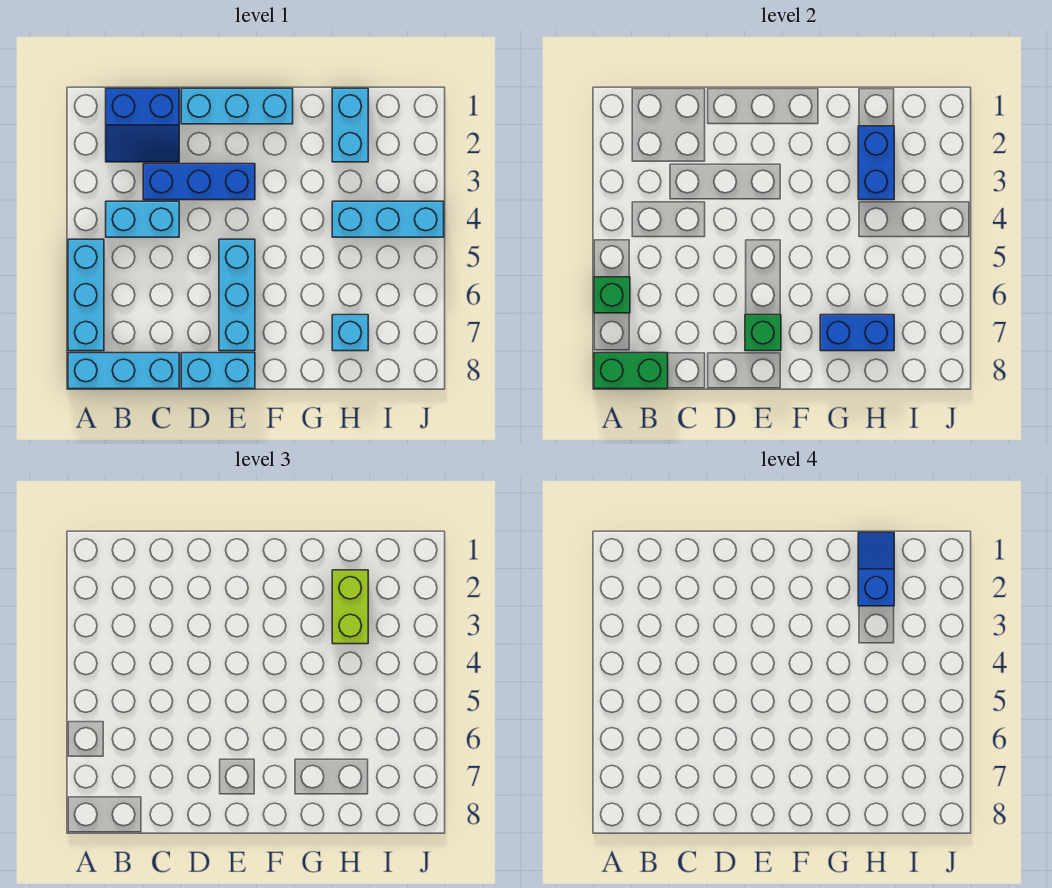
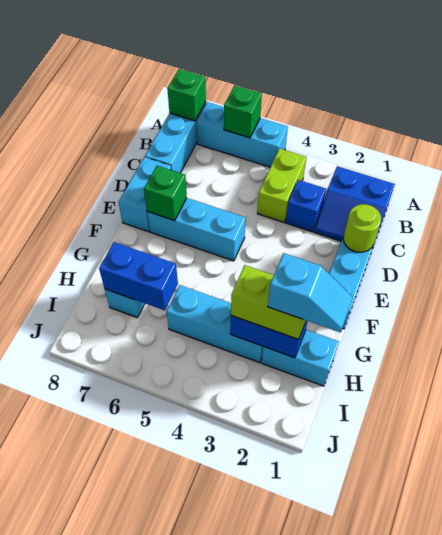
green 1x2 brick [594,353,668,389] -> green 1x1 brick [167,69,206,121]
blue 2x2 slope [106,88,179,162] -> blue 2x2 slope turned to [315,166,395,241]
cyan 1x2 brick [106,201,179,237] -> lime 1x2 brick [257,148,306,222]
blue 1x3 brick [143,164,255,200] -> blue 1x1 brick [286,180,326,232]
none -> lime 1x1 round brick [343,204,381,252]
blue 1x2 brick [820,315,894,351] -> blue 1x2 brick turned to [99,242,178,310]
blue 1x2 slope [858,532,894,606] -> cyan 1x2 slope [268,253,353,332]
cyan 1x3 brick [332,201,444,237] -> cyan 1x3 brick turned to [167,285,263,363]

